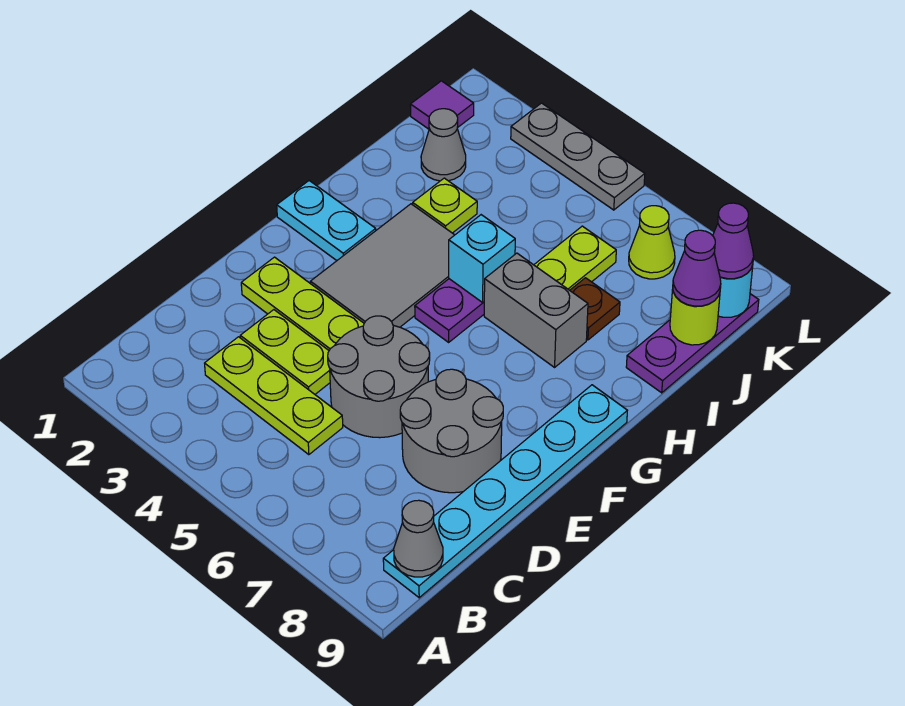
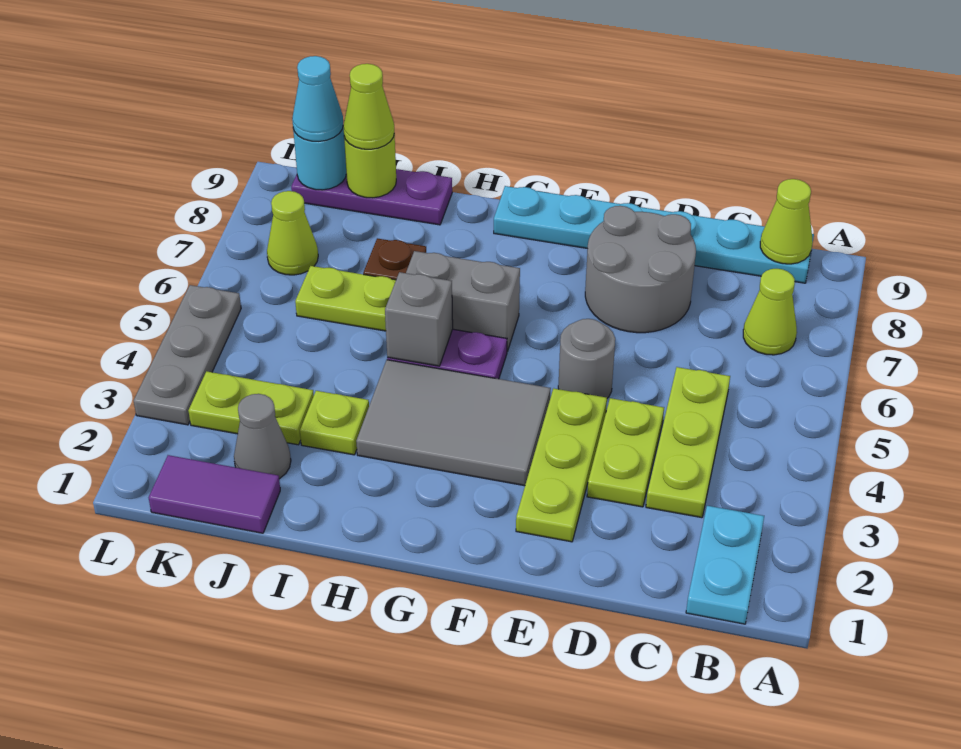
none -> lime 1x1 cone [743,269,797,355]
grey 1x1 cone [394,500,443,577] -> lime 1x1 cone [760,179,813,264]
grey 2x2 round brick [328,316,430,438] -> grey 1x1 round brick [558,319,615,398]
cyan 1x2 plate [277,181,376,261] -> cyan 1x2 plate moved to [686,506,764,624]
cyan 1x1 brick [449,215,515,302] -> grey 1x1 brick [385,272,453,366]
grey 1x2 brick [484,253,588,367] -> grey 1x2 brick turned to [406,251,520,351]
none -> lime 1x2 plate [188,371,314,445]
purple 1x1 cone [673,230,721,306] -> lime 1x1 cone [343,64,394,149]
purple 1x1 tile [410,81,474,129] -> purple 1x2 tile [149,455,280,533]
purple 1x1 cone [713,203,754,279] -> cyan 1x1 cone [292,56,343,141]

